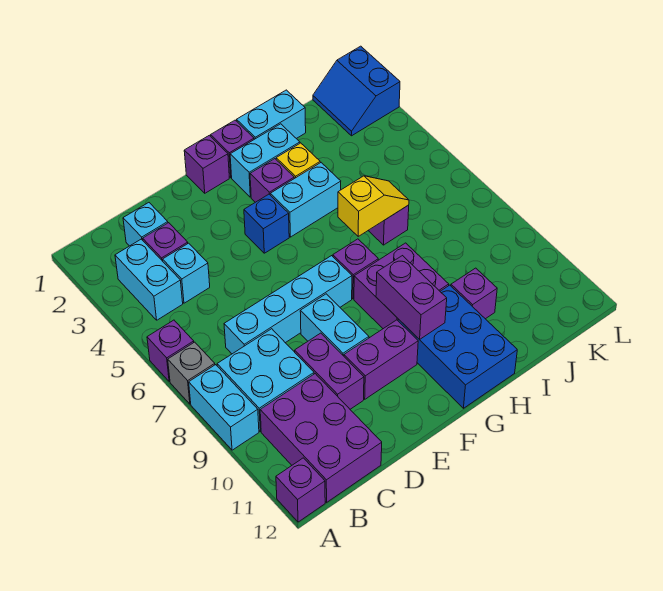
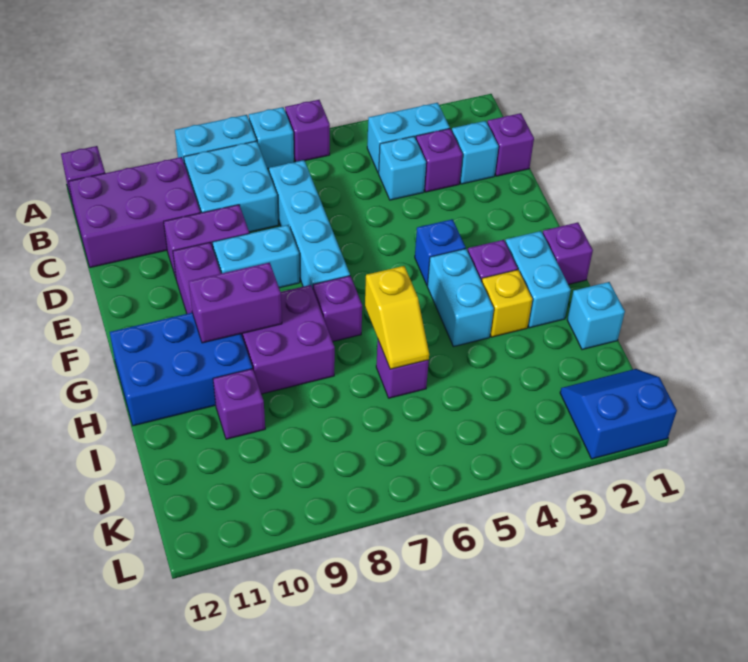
grey 1x1 brick [168,342,215,404] -> cyan 1x1 brick [249,107,294,169]
purple 1x1 brick [184,135,229,193] -> purple 1x1 brick moved to [487,113,534,176]
cyan 1x2 brick [237,90,306,139] -> cyan 1x1 brick [567,282,625,350]

